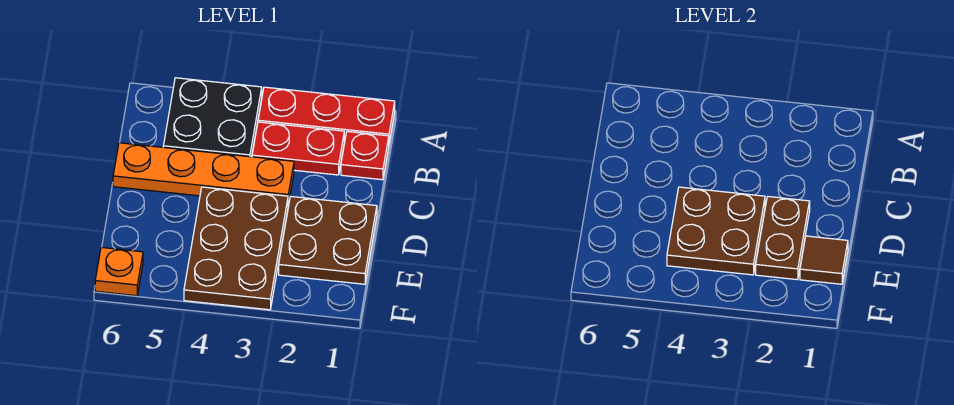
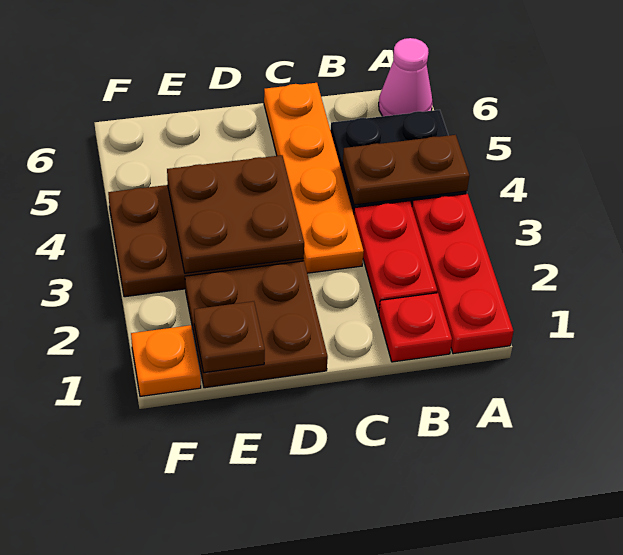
none -> pink 1x1 cone [379,38,433,116]
brown 1x2 plate [756,197,810,280] -> brown 1x2 plate moved to [343,135,469,205]
brown 1x1 tile [800,236,848,284] -> brown 1x1 plate [194,301,265,373]
orange 1x1 plate [95,247,143,296] -> orange 1x1 plate moved to [131,325,201,396]

